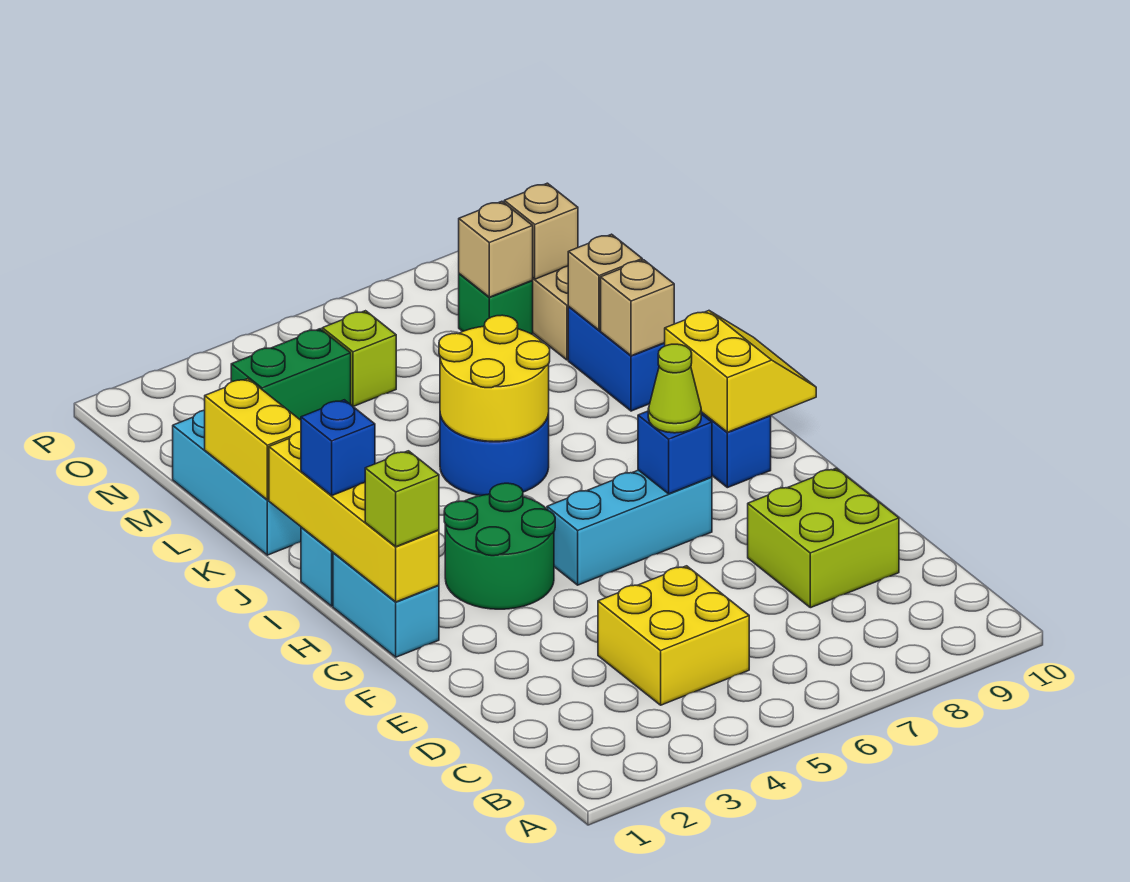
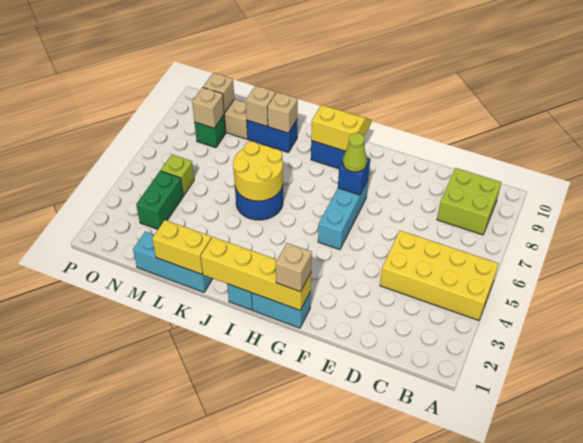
yellow 2x2 brick [598,566,749,705] -> yellow 2x4 brick [380,231,499,320]
lime 2x2 brick [748,468,899,608] -> lime 2x2 brick moved to [437,168,502,235]
lime 1x1 brick [365,451,439,547] -> tan 1x1 brick [276,243,312,292]
green 2x2 round brick [444,483,555,609] -> none
blue 1x1 brick [301,400,375,496] -> none

